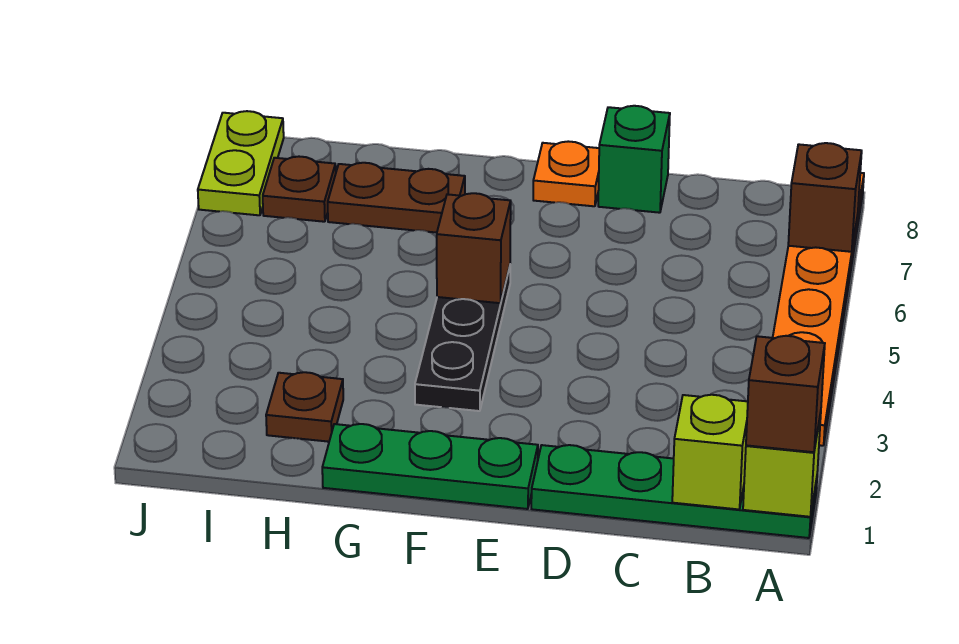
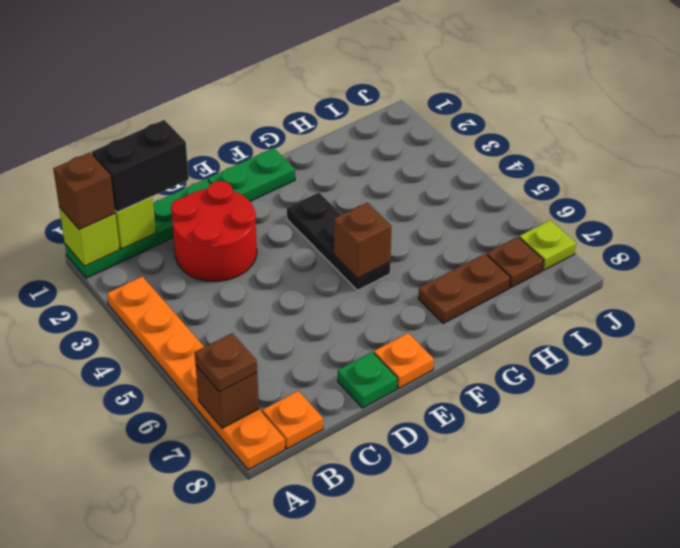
none -> black 1x2 brick [92,120,189,212]
none -> orange 1x1 plate [262,391,323,449]
none -> red 2x2 round brick [171,181,257,282]
green 1x1 brick [598,106,670,213] -> green 1x1 plate [338,352,398,408]
green 1x3 plate [322,424,538,509] -> green 1x2 plate [208,148,295,201]
brown 1x1 plate [266,372,343,442] -> brown 1x1 plate moved to [194,333,257,392]
lime 1x2 plate [198,111,284,215] -> lime 1x1 plate [519,220,576,270]

